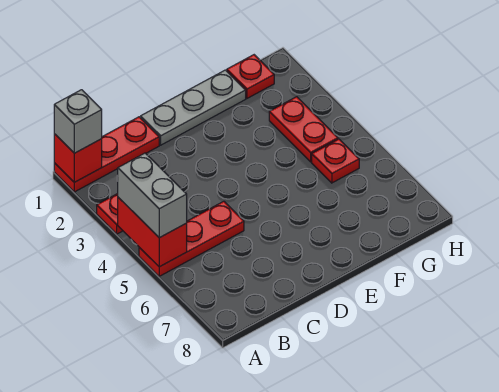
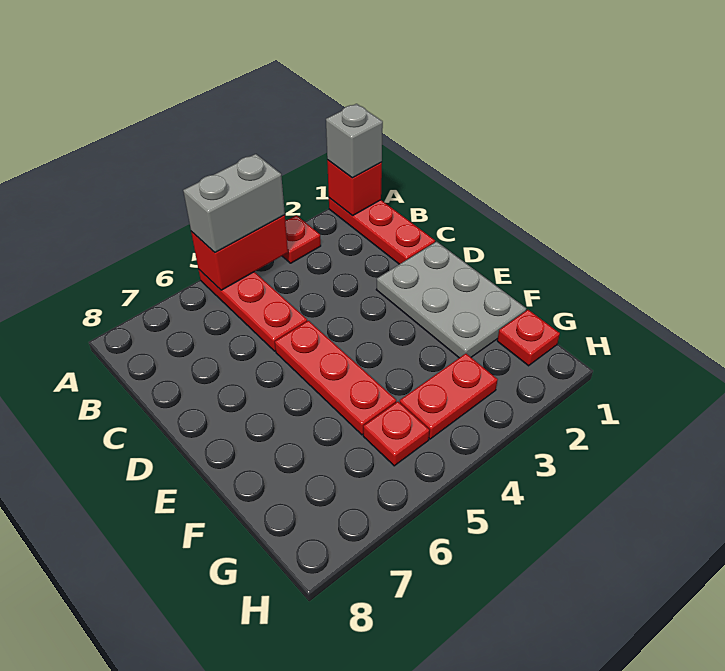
grey 1x3 plate [141,70,246,145] -> grey 2x3 plate [376,242,526,358]
none -> red 1x3 plate [275,321,396,435]

